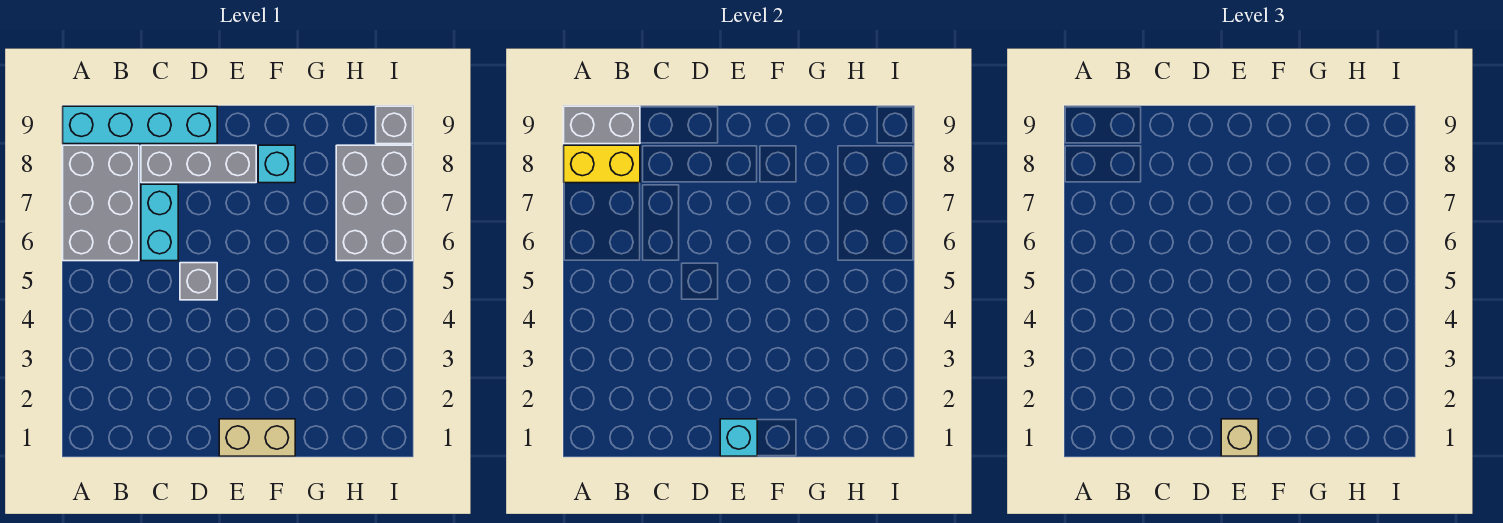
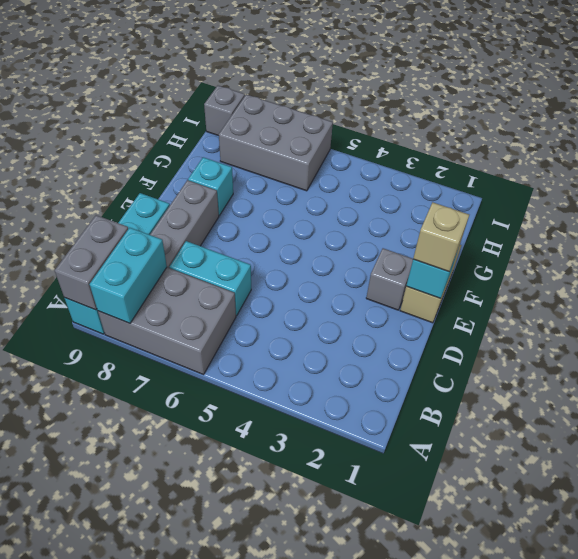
yellow 1x2 brick [564,145,640,183] -> cyan 1x2 brick [90,228,167,323]
grey 1x1 brick [180,263,217,300] -> grey 1x1 brick moved to [366,248,413,310]

